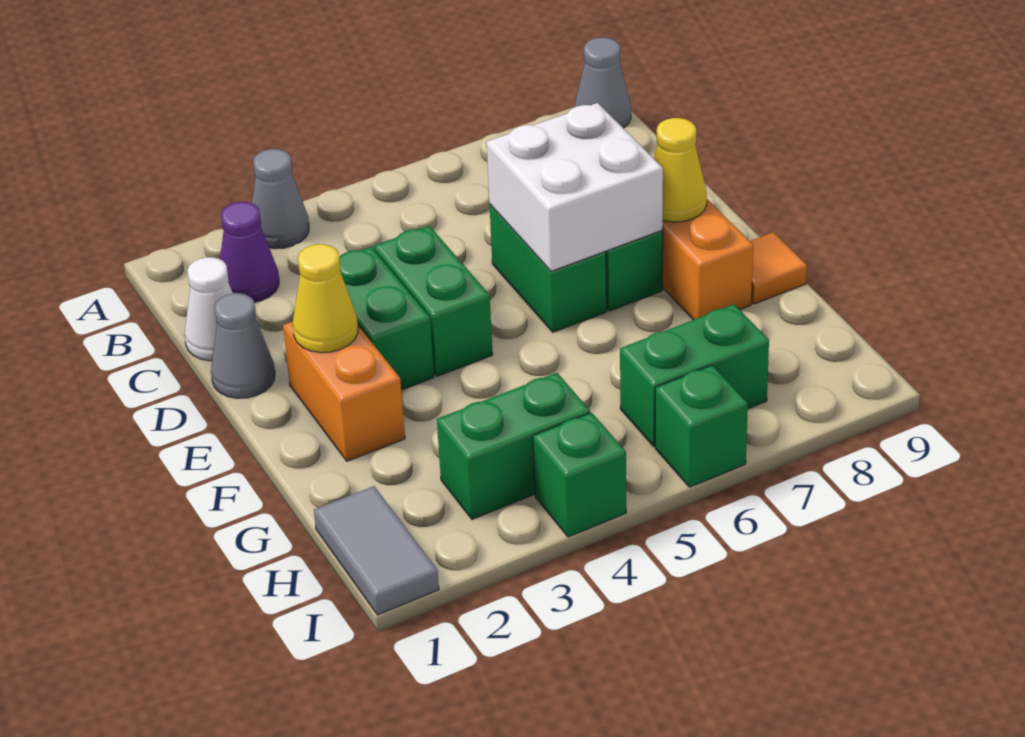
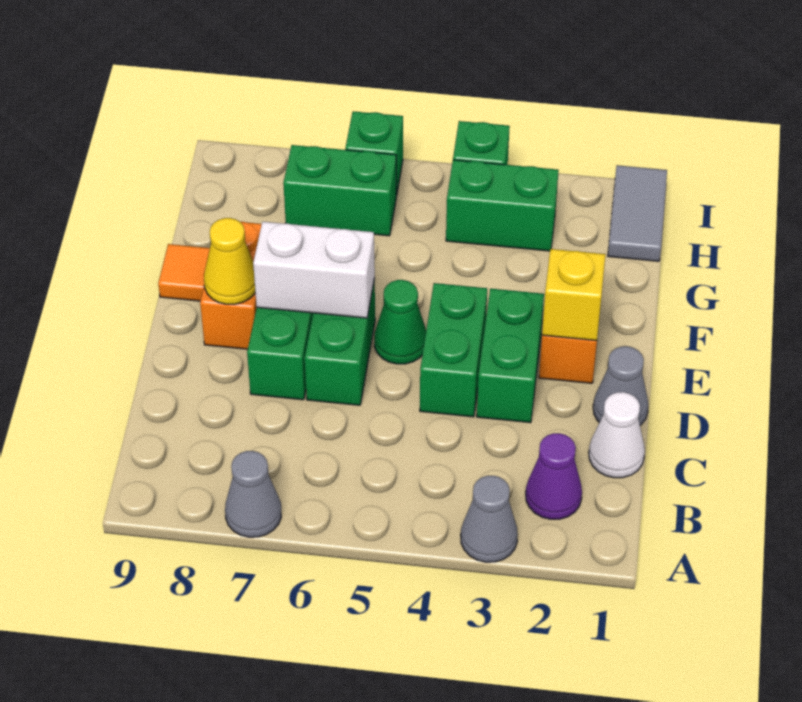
grey 1x1 cone [575,38,631,128] -> grey 1x1 cone moved to [225,451,281,537]
white 2x2 brick [487,103,663,271] -> white 1x2 brick [253,222,375,318]
yellow 1x1 cone [293,244,358,353] -> yellow 1x1 brick [542,249,606,341]
none -> green 1x1 cone [374,280,426,364]

